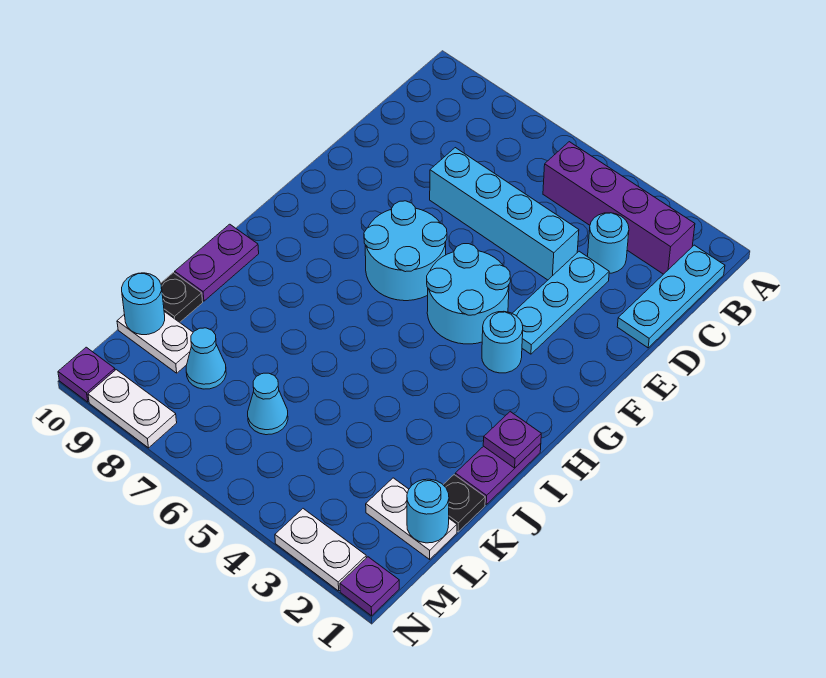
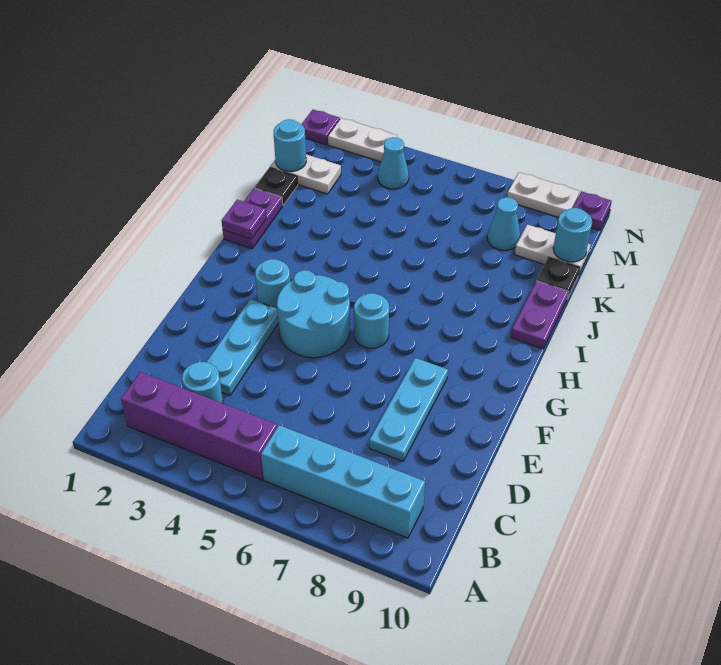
cyan 1x3 plate [617,245,725,348] -> cyan 1x3 plate moved to [369,358,448,461]
cyan 1x4 brick [430,148,579,280] -> cyan 1x4 brick moved to [261,425,425,538]
cyan 2x2 round brick [364,201,447,301] -> cyan 1x1 round brick [354,293,389,348]
cyan 1x1 cone [248,373,288,435] -> cyan 1x1 cone moved to [378,137,409,189]

